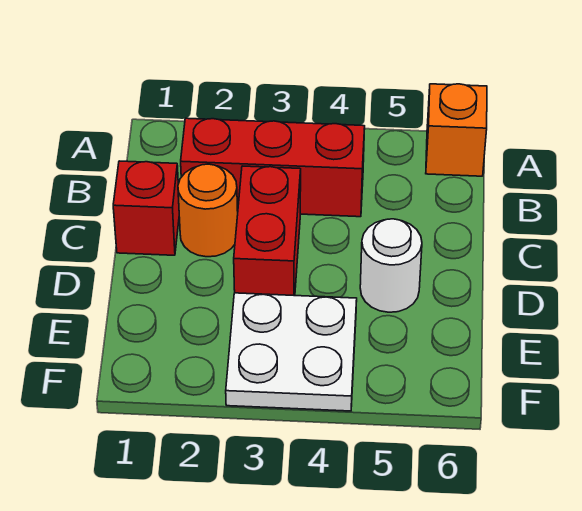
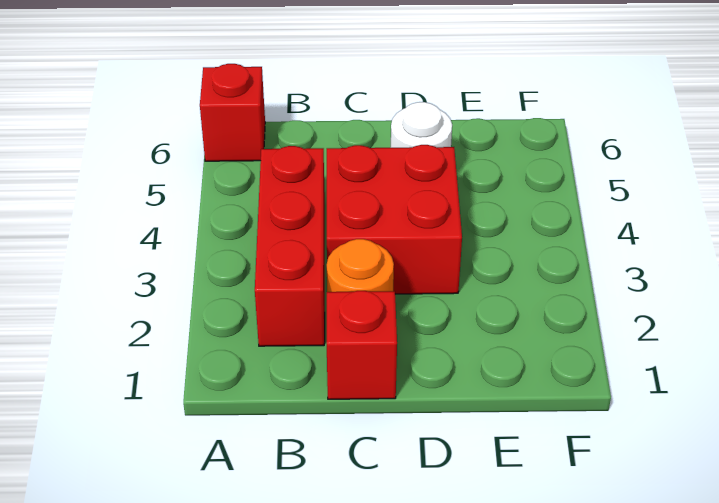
orange 1x1 brick [426,84,487,176] -> red 1x1 brick [200,64,265,161]
red 1x2 brick [234,166,301,296] -> red 2x2 brick [327,145,462,294]
white 2x2 plate [226,293,357,411] -> none

